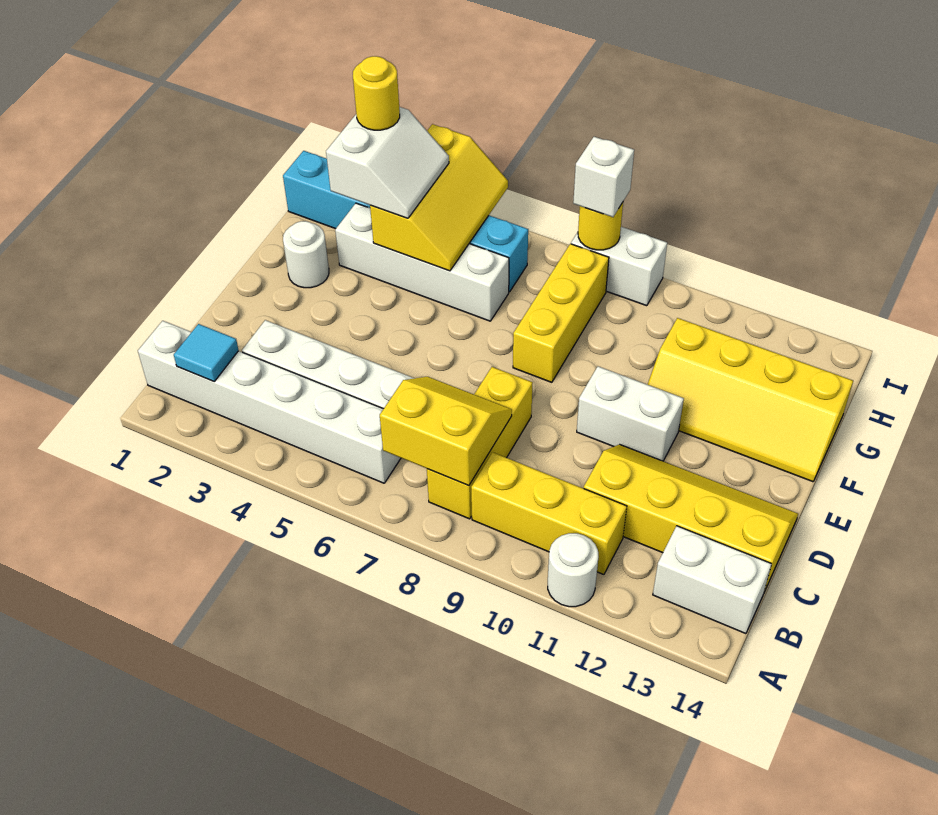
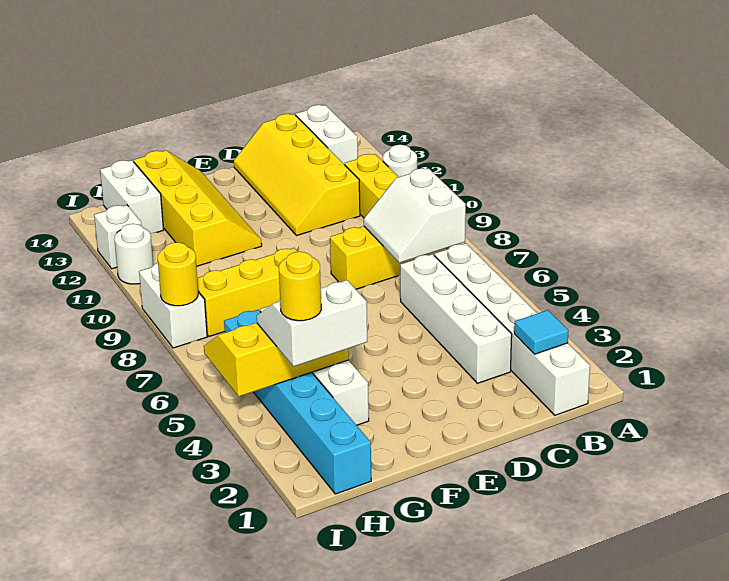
yellow 2x2 slope [380,377,512,486] -> white 2x2 slope [364,168,466,263]
white 1x2 brick [577,366,684,461] -> white 1x2 brick moved to [100,160,163,233]
white 1x1 round brick [283,221,329,288] -> white 1x1 round brick moved to [114,224,153,284]
white 1x1 brick [573,137,634,217] -> white 1x1 brick moved to [94,205,142,269]

